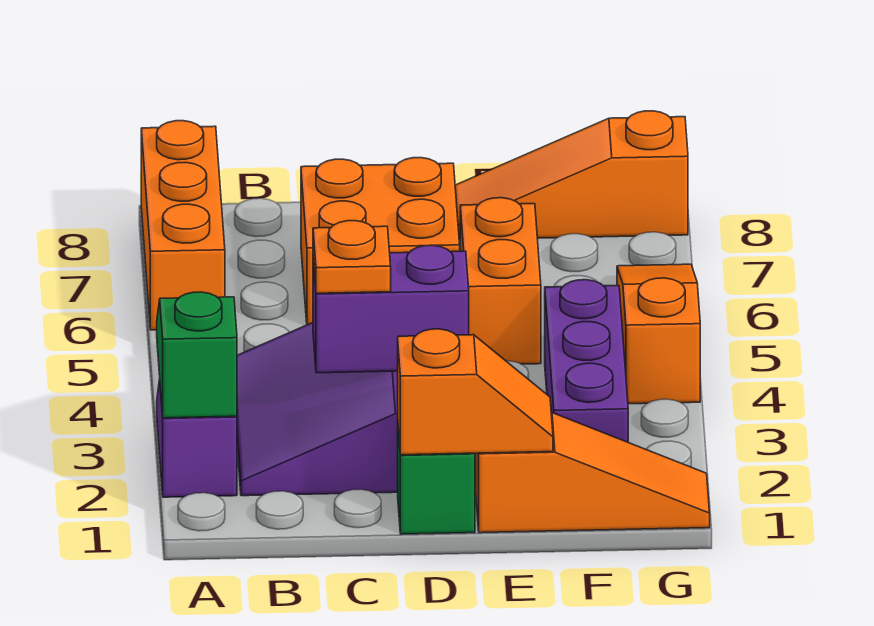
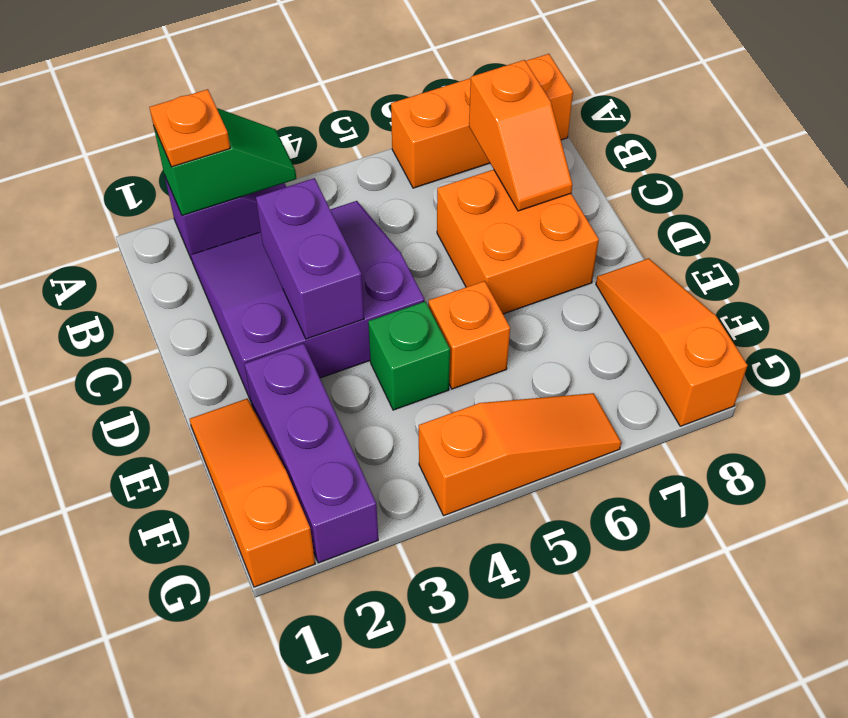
orange 1x1 plate [313,221,391,293] -> orange 1x1 plate moved to [149,89,230,167]
green 1x1 brick [398,429,475,534] -> green 1x1 brick moved to [368,301,450,410]
orange 1x2 slope [398,329,553,455] -> orange 1x2 slope moved to [469,60,572,211]
orange 1x3 slope [476,413,710,533] -> orange 1x3 slope turned to [189,399,315,587]
orange 1x2 brick [460,198,541,364] -> orange 1x1 brick [428,281,510,389]
purple 1x3 brick [545,280,628,442] -> purple 1x3 brick turned to [245,343,378,563]

